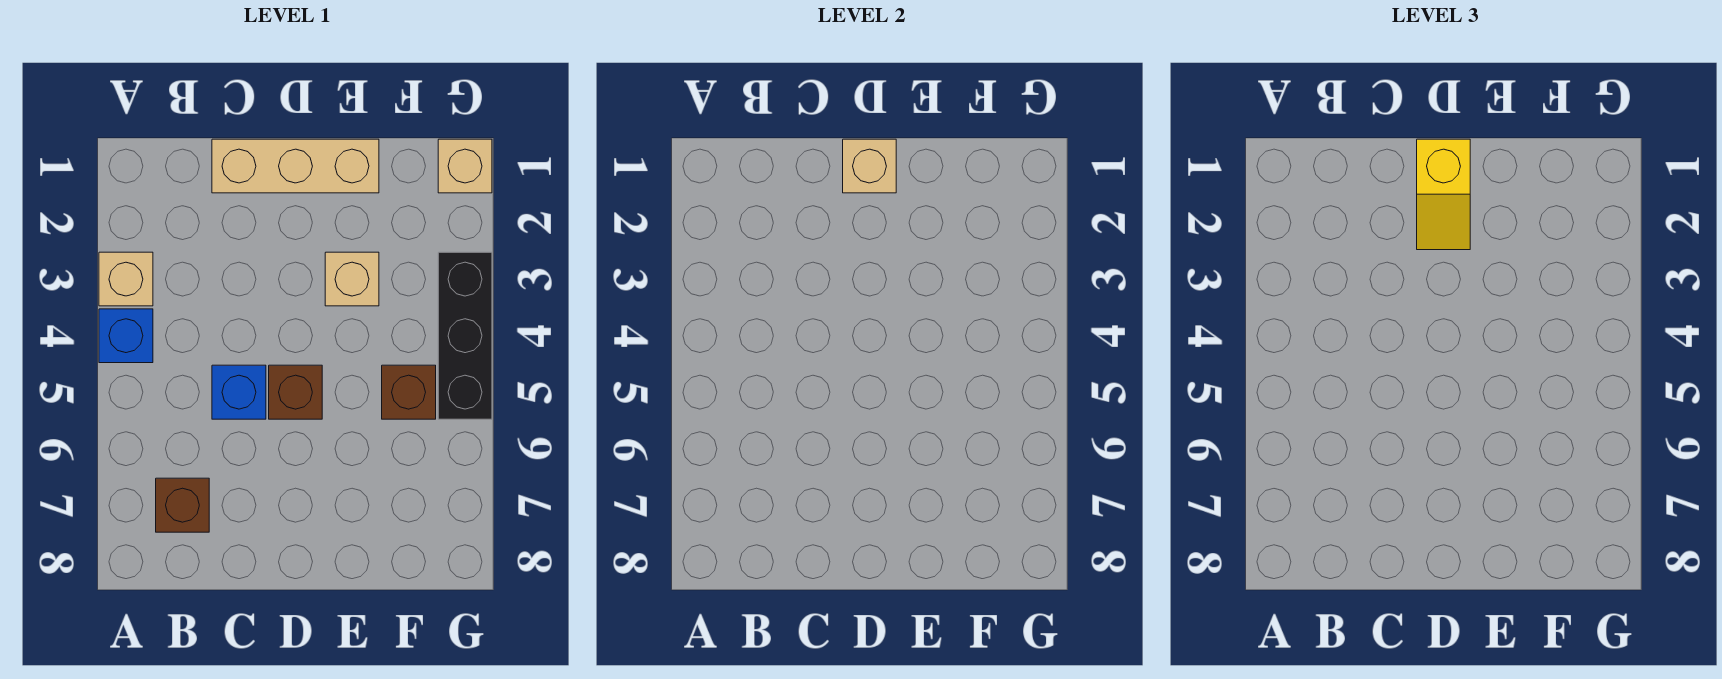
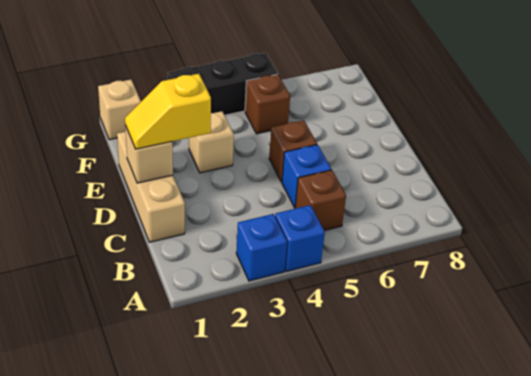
tan 1x1 brick [99,252,153,306] -> blue 1x1 brick [236,214,287,281]
brown 1x1 brick [156,478,209,532] -> brown 1x1 brick moved to [295,170,346,231]
yellow 1x2 slope [1417,139,1470,250] -> yellow 1x2 slope turned to [125,74,211,149]

